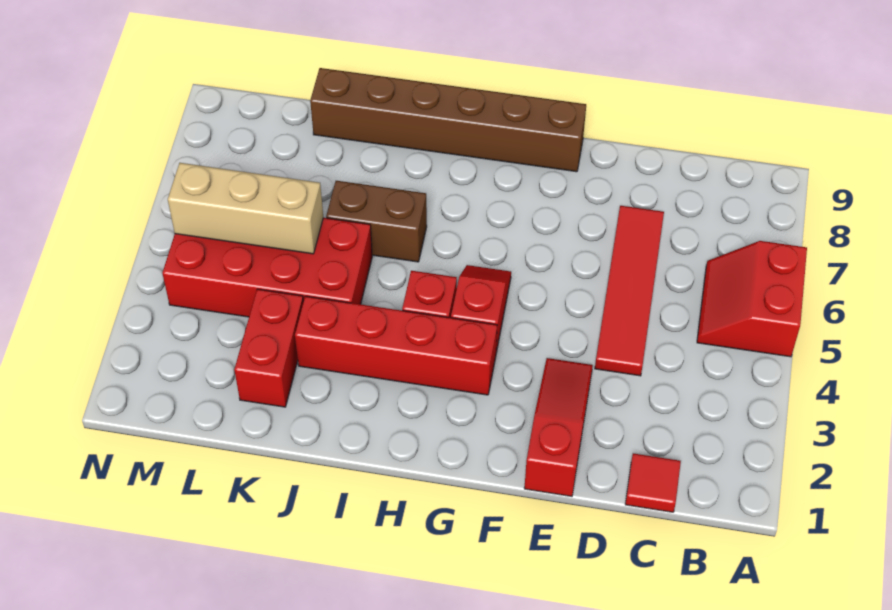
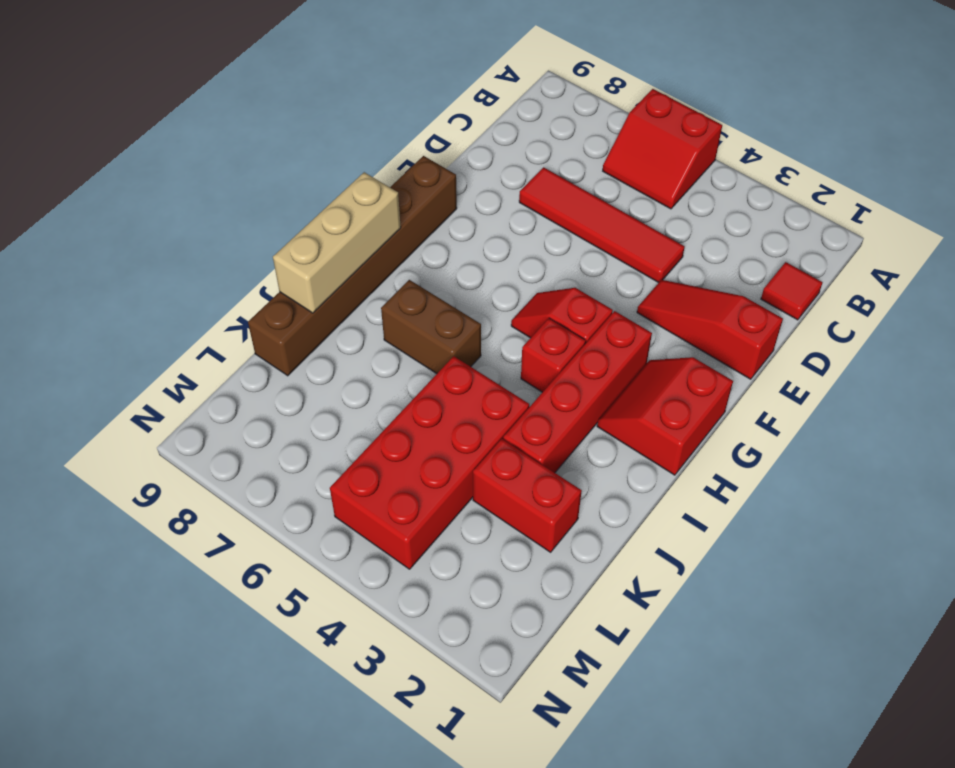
none -> red 2x2 slope [597,357,733,475]
brown 1x2 brick [326,181,427,262] -> brown 1x2 brick turned to [381,280,481,374]
tan 1x3 brick [168,163,323,254] -> tan 1x3 brick moved to [273,172,401,313]

